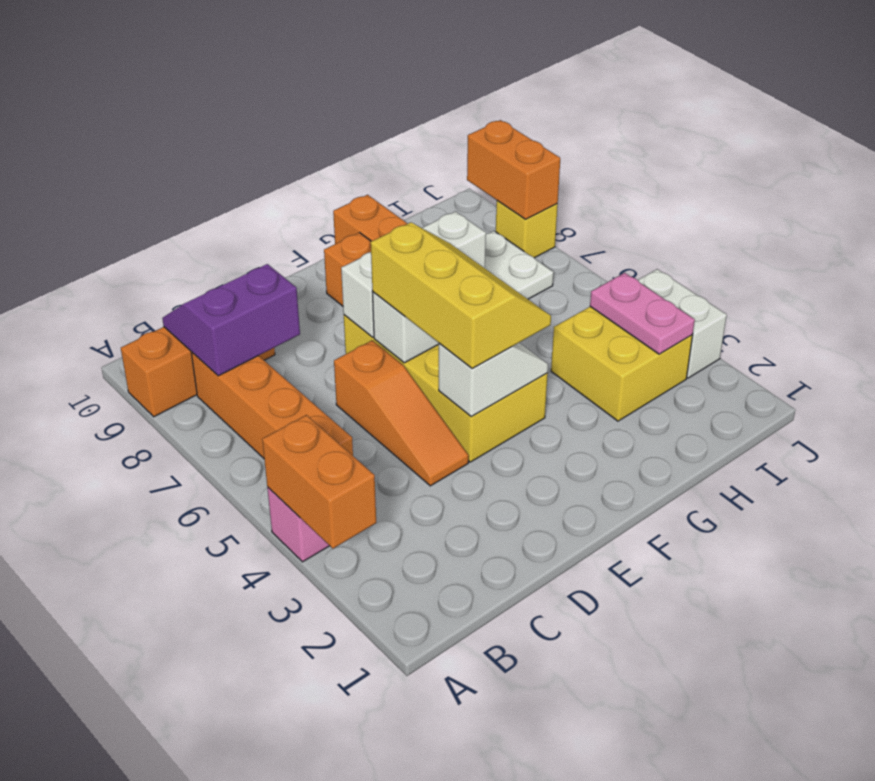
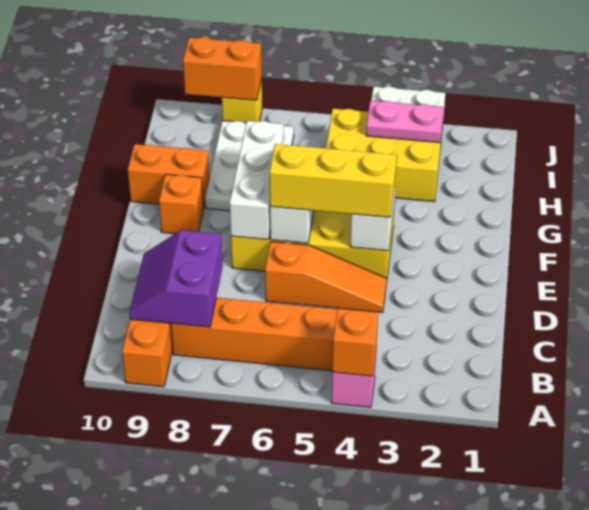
orange 1x2 brick [262,415,376,549] -> orange 1x1 brick [332,308,378,376]
yellow 2x2 brick [551,307,693,421] -> yellow 2x3 brick [326,109,442,202]

